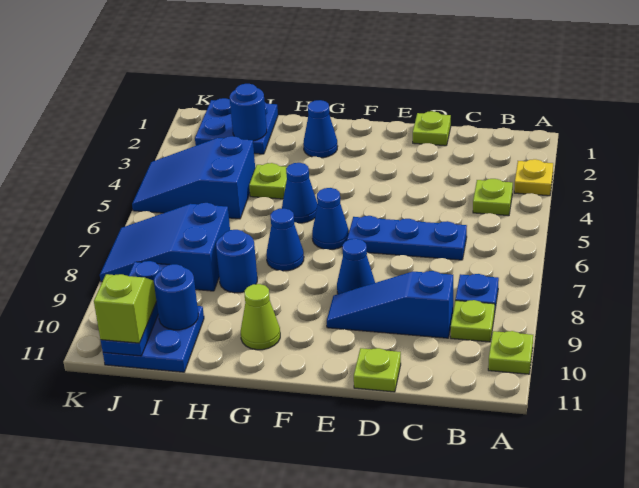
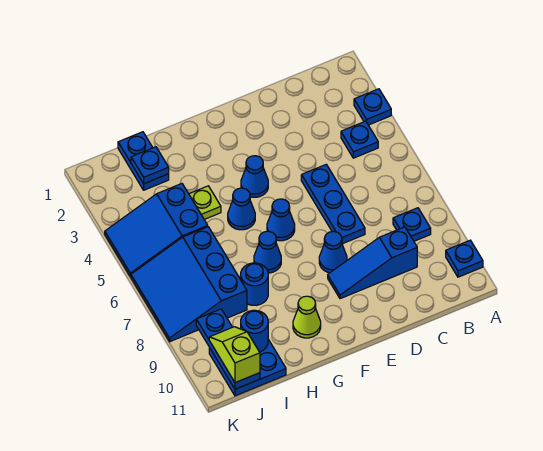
yellow 1x1 plate [514,159,553,196] -> blue 1x1 plate [354,89,391,125]
lime 1x1 plate [488,331,533,374] -> blue 1x1 plate [446,240,483,277]
lime 1x1 plate [473,179,513,216] -> blue 1x1 plate [341,121,378,158]
lime 1x1 plate [451,300,495,342] -> none
blue 1x3 plate [347,216,467,260] -> blue 1x3 plate turned to [301,165,365,244]
lime 1x1 plate [413,111,451,146] -> none
lime 1x1 plate [354,348,401,392] -> none
blue 1x1 cone [303,100,338,158] -> blue 1x1 cone moved to [241,156,268,197]
blue 2x2 plate [195,98,278,154] -> blue 1x2 plate [118,132,169,190]
blue 1x1 round brick [230,84,267,141] -> blue 1x1 plate [131,147,169,184]
blue 2x3 slope [100,203,230,291] -> blue 3x3 slope [131,227,247,342]

